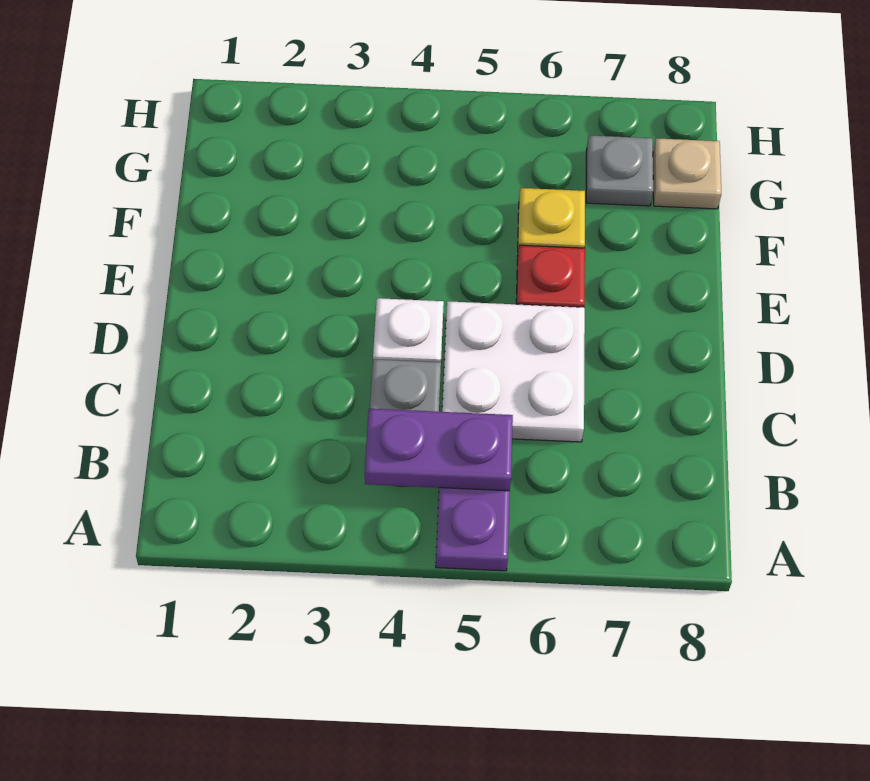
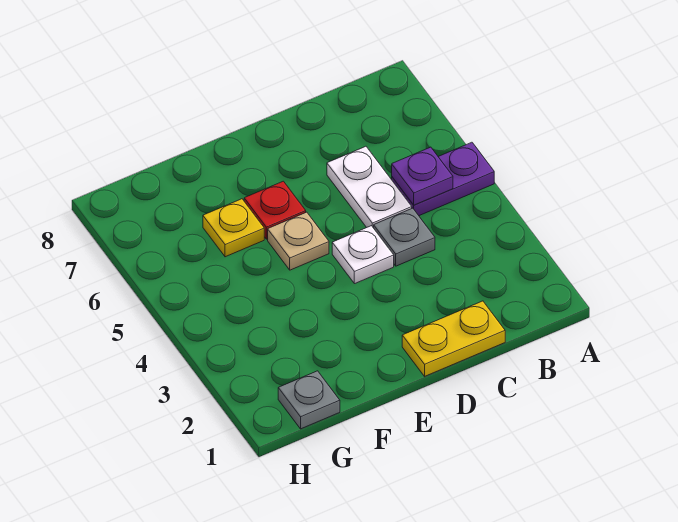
purple 1x2 plate [365,409,513,491] -> purple 1x1 plate [392,147,453,205]
none -> yellow 1x2 plate [402,301,505,376]
white 2x2 plate [442,301,585,442] -> white 1x2 plate [327,146,412,228]
grey 1x1 plate [586,135,653,206] -> grey 1x1 plate moved to [278,371,340,429]
tan 1x1 plate [653,138,721,209] -> tan 1x1 plate moved to [268,212,329,270]

